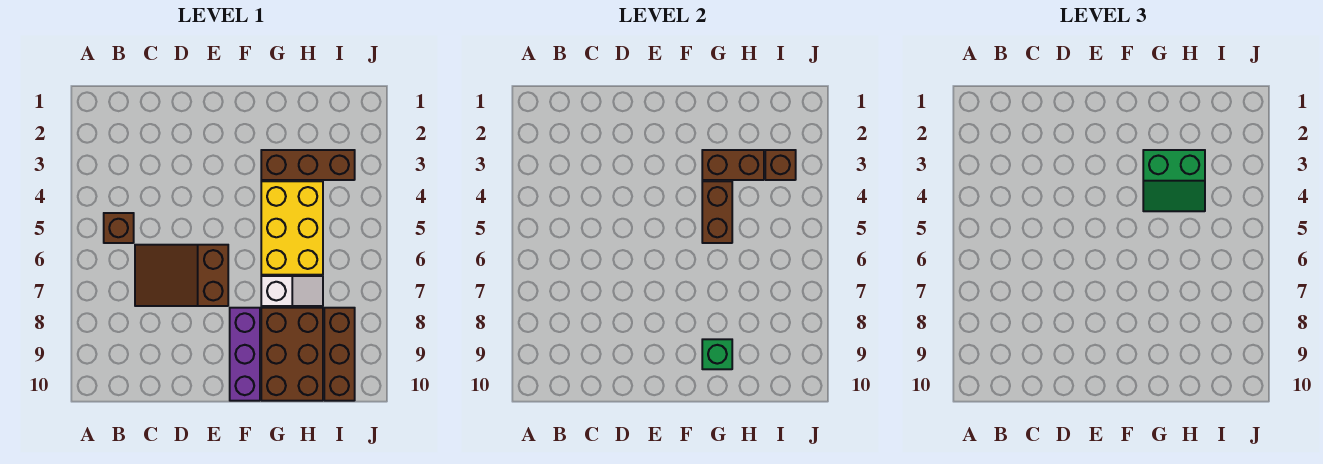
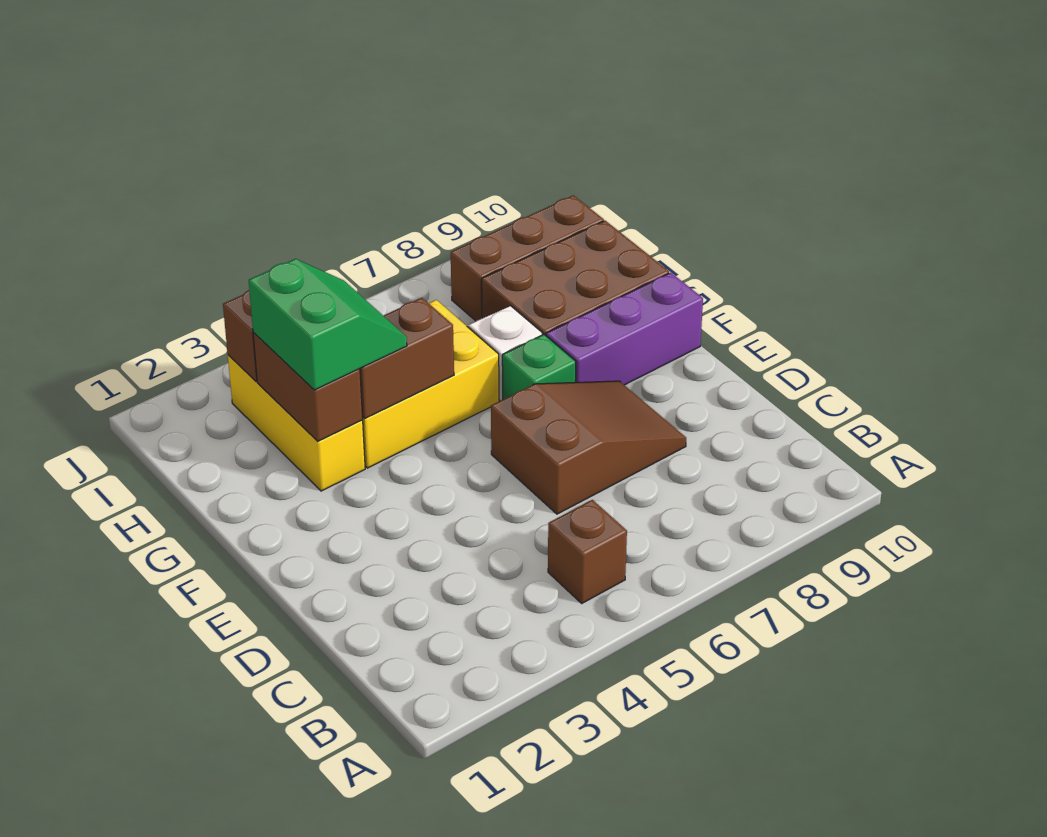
brown 2x3 slope [135,245,228,306] -> brown 2x3 slope turned to [491,381,686,514]
brown 1x3 brick [261,150,355,180] -> yellow 1x3 brick [228,355,365,491]
green 1x1 brick [702,339,732,369] -> green 1x1 brick moved to [502,334,576,399]

